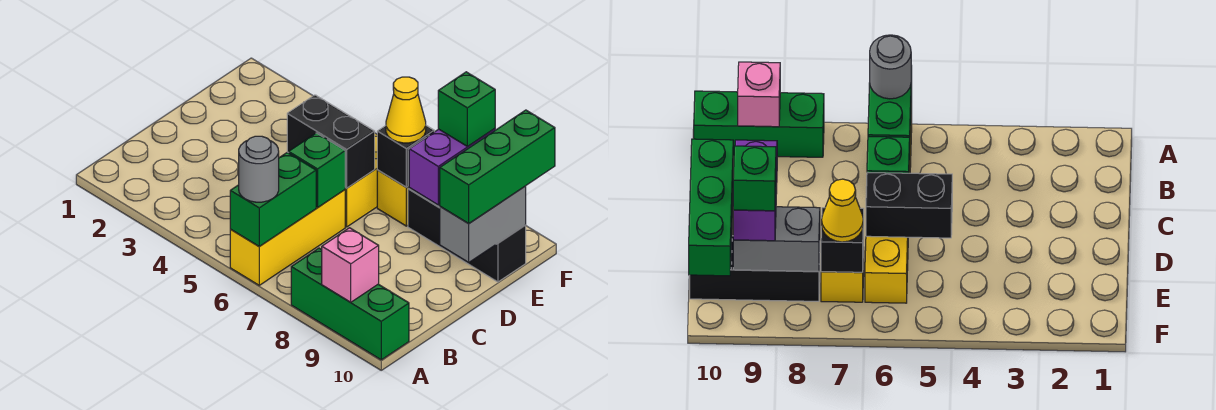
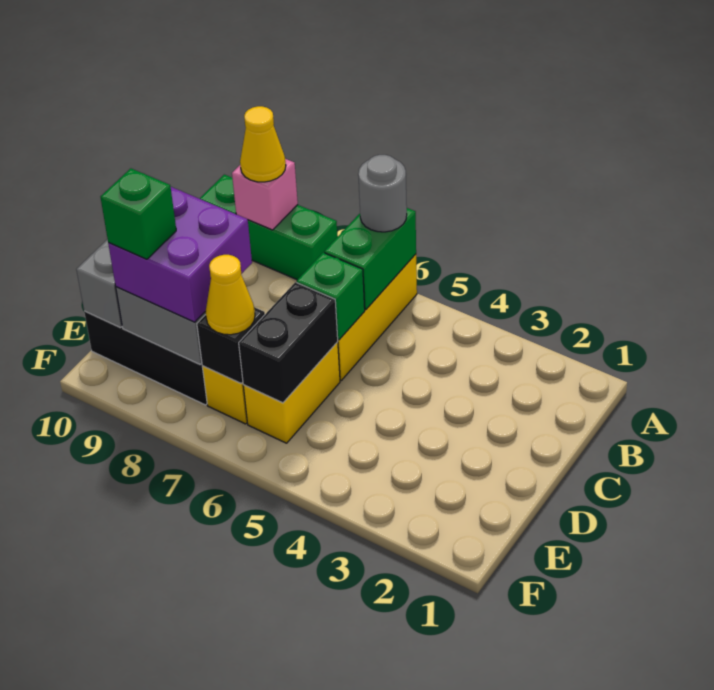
none -> yellow 1x1 cone [240,106,286,182]
black 1x2 brick [287,95,375,188] -> black 1x2 brick turned to [239,282,338,403]
purple 1x2 brick [409,129,495,205] -> purple 2x2 brick [108,187,252,322]
green 1x3 brick [440,110,555,224] -> none

